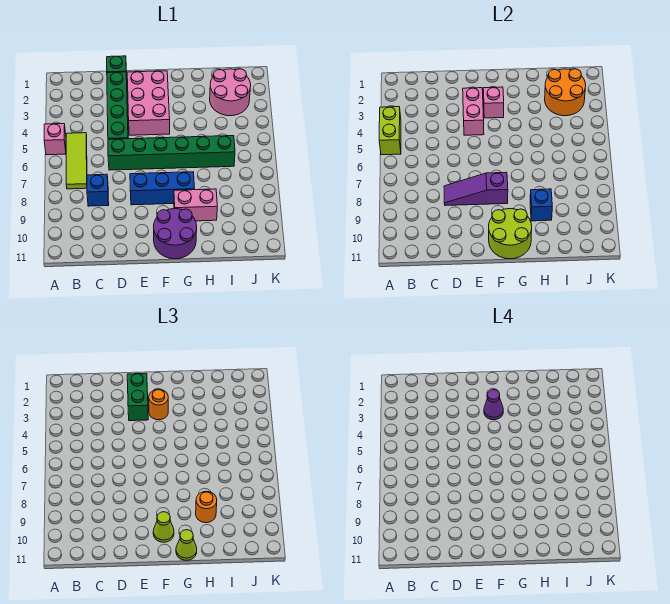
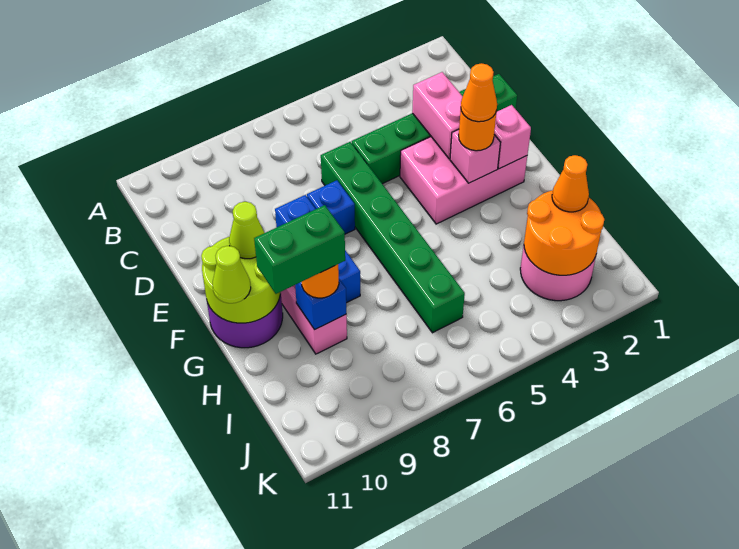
lime 1x2 brick [379,107,401,155] -> none
pink 1x1 brick [44,124,66,155] -> pink 1x1 brick moved to [494,105,531,169]
lime 1x3 tile [66,133,87,189] -> none
blue 1x1 brick [87,174,109,206] -> blue 1x1 brick moved to [307,180,355,234]
purple 1x3 slope [444,172,508,206] -> none
green 1x2 brick [127,373,148,421] -> green 1x2 brick moved to [254,205,345,294]
pink 1x2 brick [463,88,484,135] -> pink 1x2 brick turned to [412,72,463,159]
purple 1x1 cone [484,390,503,420] -> orange 1x1 cone [461,63,497,122]
none -> orange 1x1 cone [552,155,589,212]

